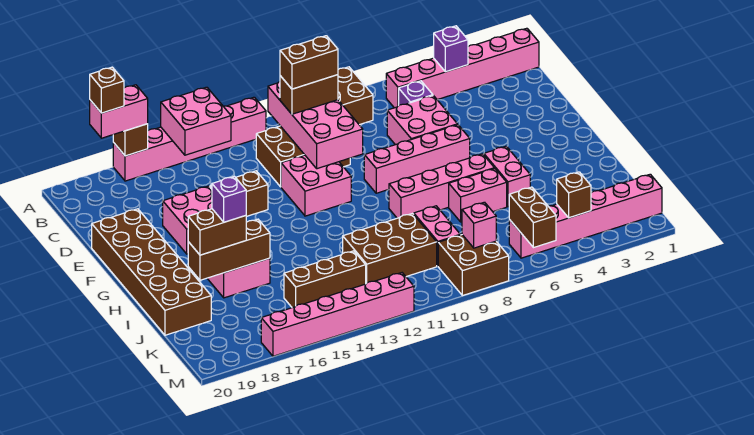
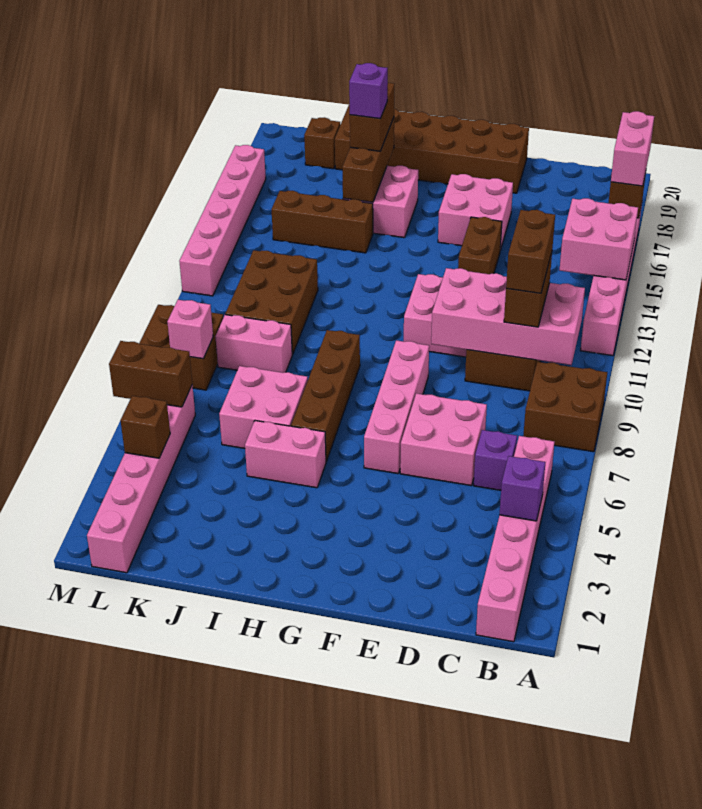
brown 1x1 brick [90,67,124,113] -> brown 1x1 brick moved to [304,117,340,169]
pink 1x4 brick [389,154,494,218] -> brown 1x4 brick [291,330,360,461]
pink 1x2 brick [449,168,507,222] -> pink 2x2 brick [219,366,308,448]
brown 1x3 brick [284,251,366,308] -> brown 1x3 brick turned to [272,191,373,253]

